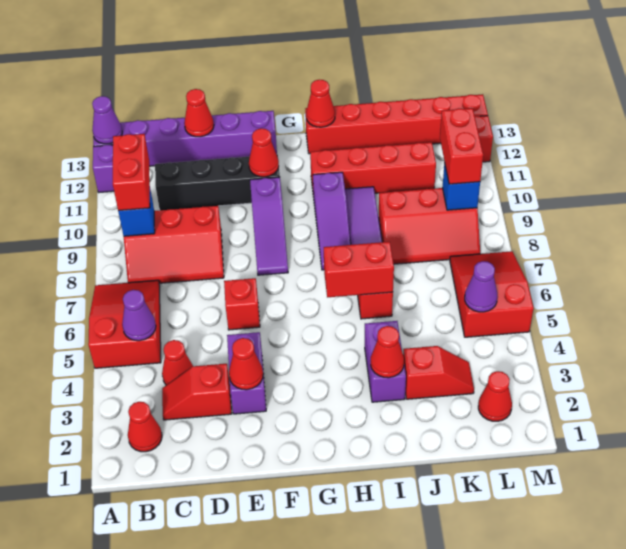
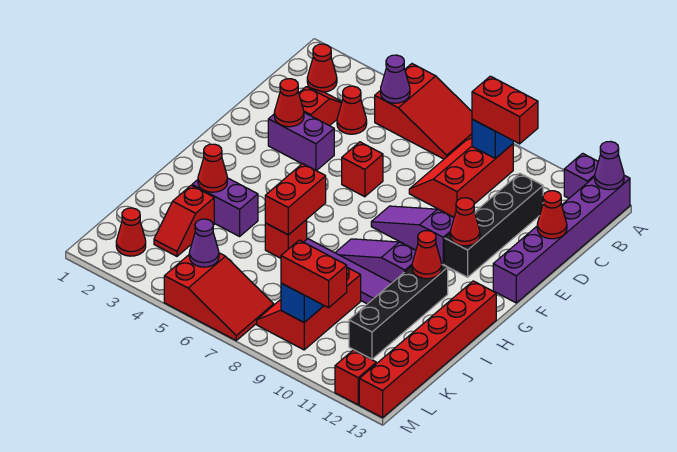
red 1x4 brick [310,142,436,197] -> black 1x4 brick [349,265,448,359]
red 1x1 cone [306,80,335,127] -> red 1x1 cone moved to [412,231,442,279]

